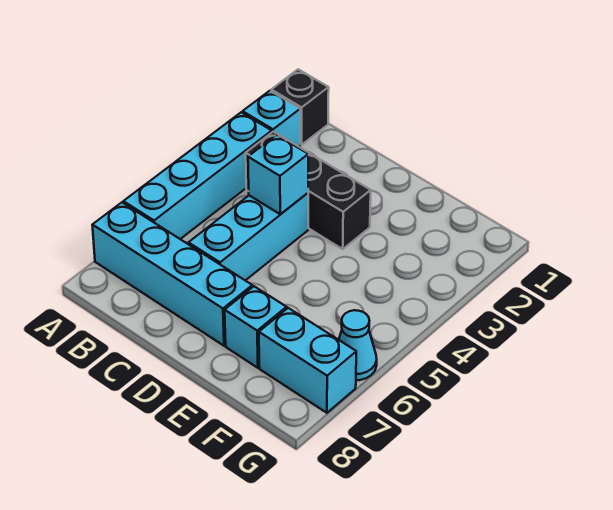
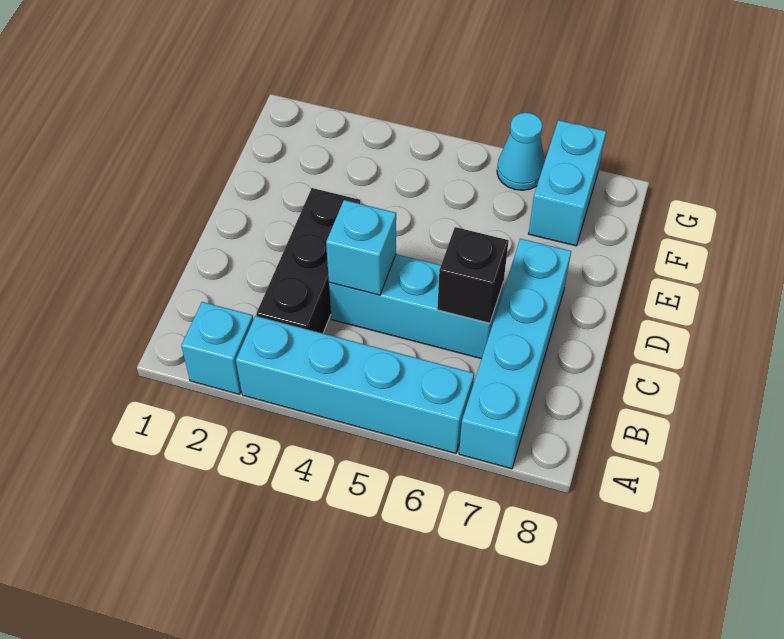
black 1x1 brick [271,69,329,145] -> black 1x1 brick moved to [437,227,509,323]
cyan 1x1 brick [225,286,287,368] -> none

